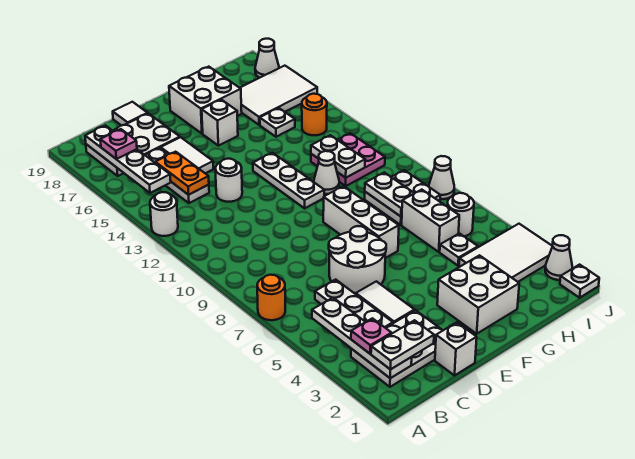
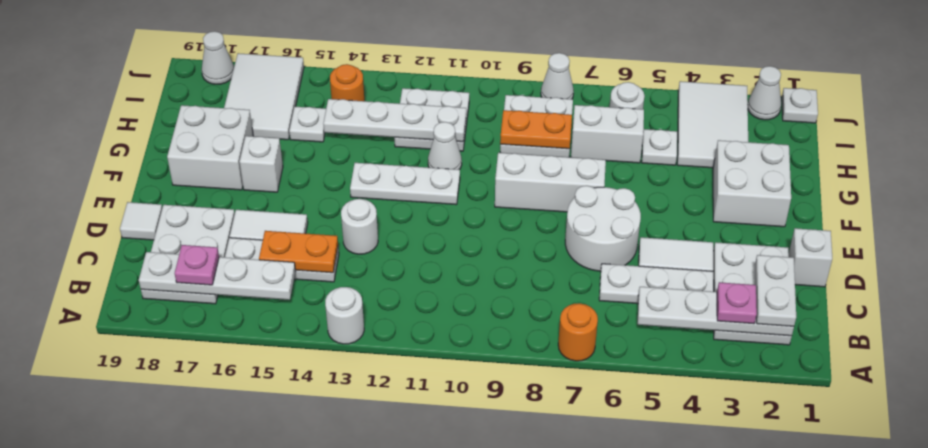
white 1x2 plate [365,172,415,216] -> orange 1x2 plate [500,110,572,149]
pink 2x2 plate [311,133,385,186] -> white 2x2 plate [395,88,469,151]
white 1x2 plate [311,135,365,178] -> white 1x4 plate [323,99,466,142]

